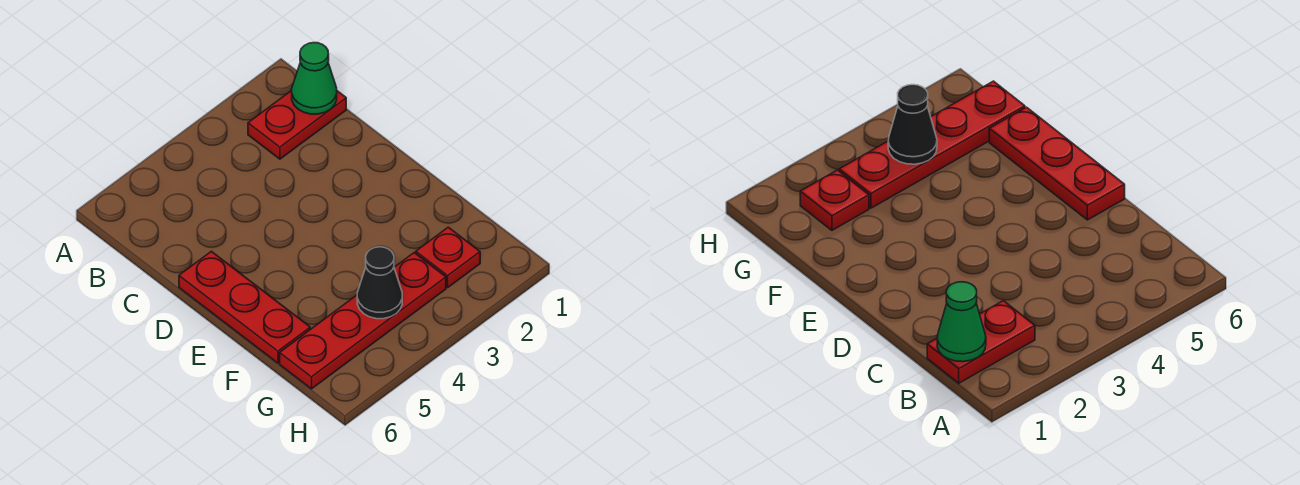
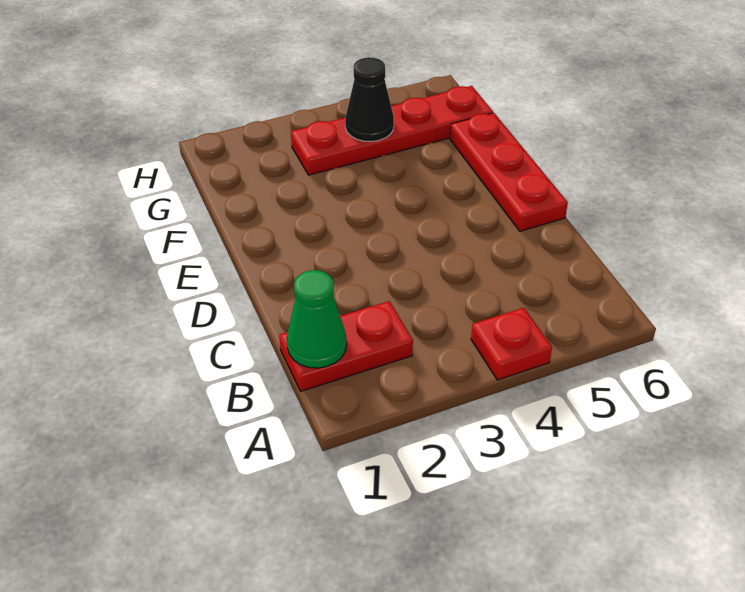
red 1x1 plate [416,227,480,287] -> red 1x1 plate moved to [471,308,552,380]

